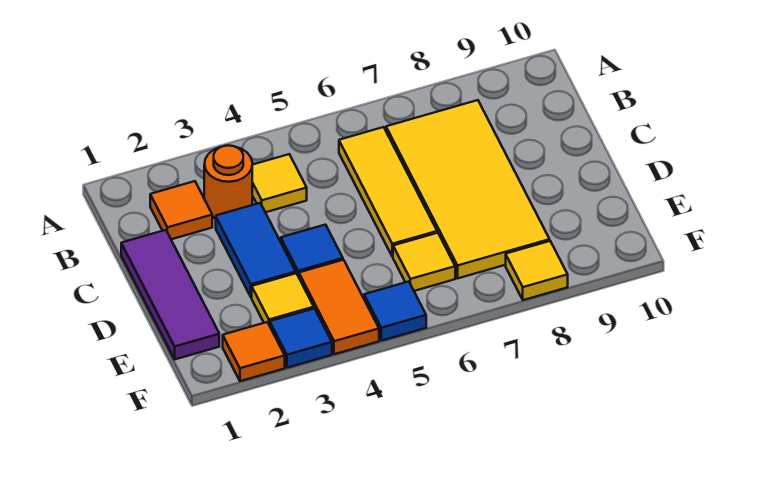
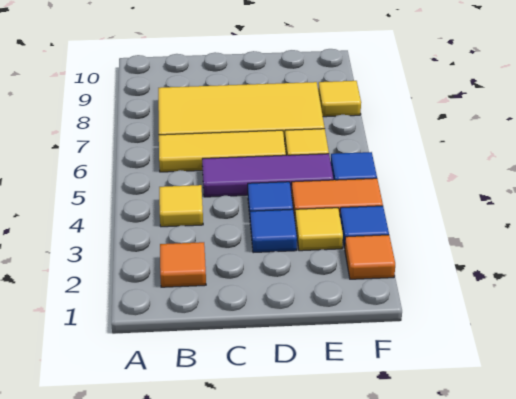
orange 1x1 round brick [204,145,252,219] -> none
purple 1x3 tile [121,230,219,359] -> purple 1x3 tile moved to [202,154,333,197]
blue 1x2 tile [216,203,296,297] -> blue 1x1 tile [250,209,297,253]

